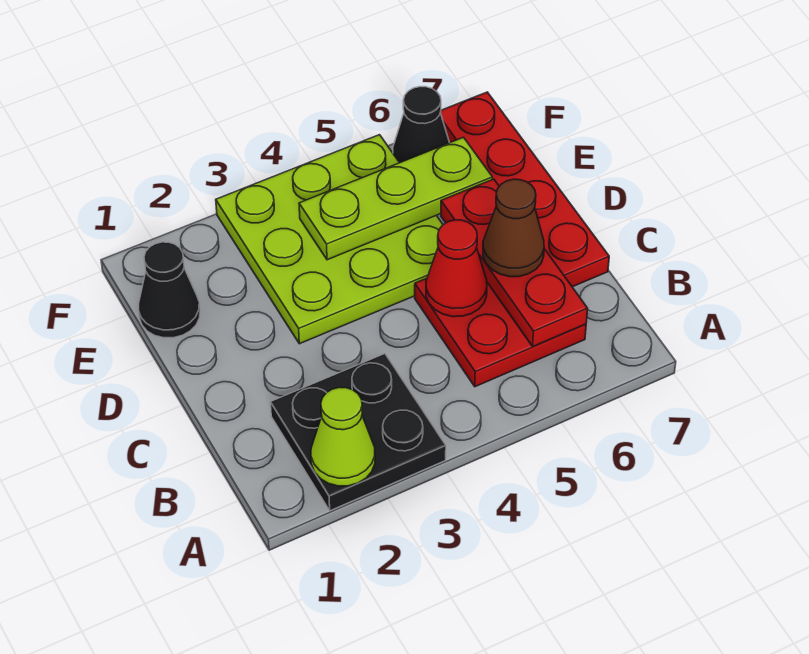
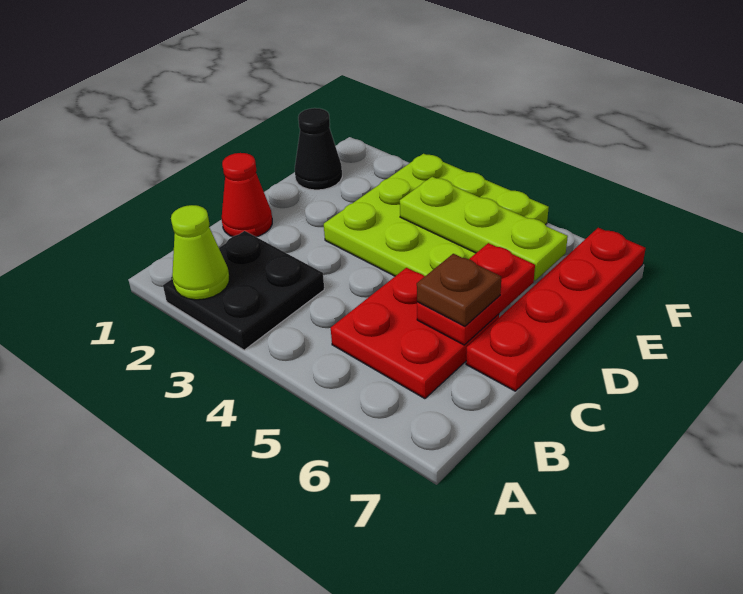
red 1x3 plate [441,179,588,347] -> red 1x2 plate [417,243,535,345]
red 1x1 cone [426,220,487,317] -> red 1x1 cone moved to [222,153,272,237]
brown 1x1 cone [483,179,544,277] -> brown 1x1 plate [417,254,501,326]
black 1x1 cone [393,87,449,163] -> none

